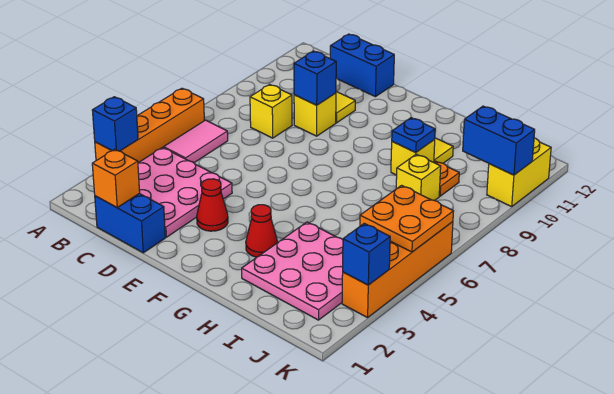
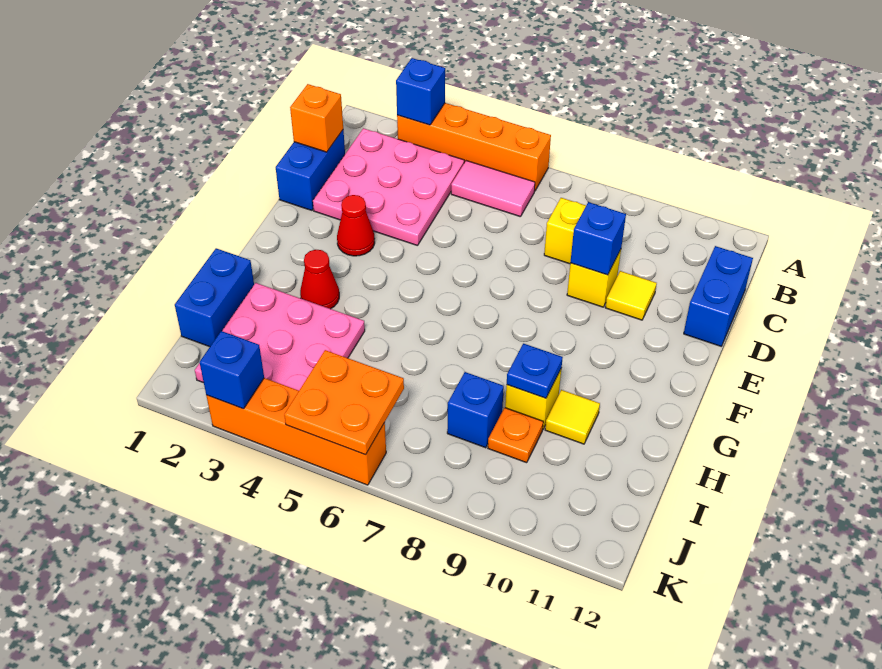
yellow 1x1 brick [396,154,441,201] -> blue 1x1 brick [447,372,504,448]
blue 1x2 brick [463,106,535,175] -> blue 1x2 brick moved to [175,248,254,347]
yellow 1x2 brick [487,138,551,207] -> none

